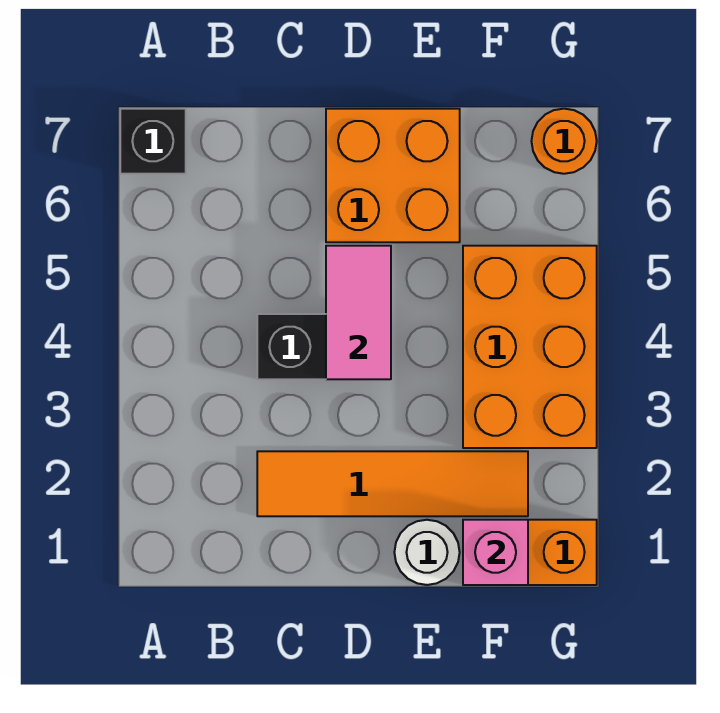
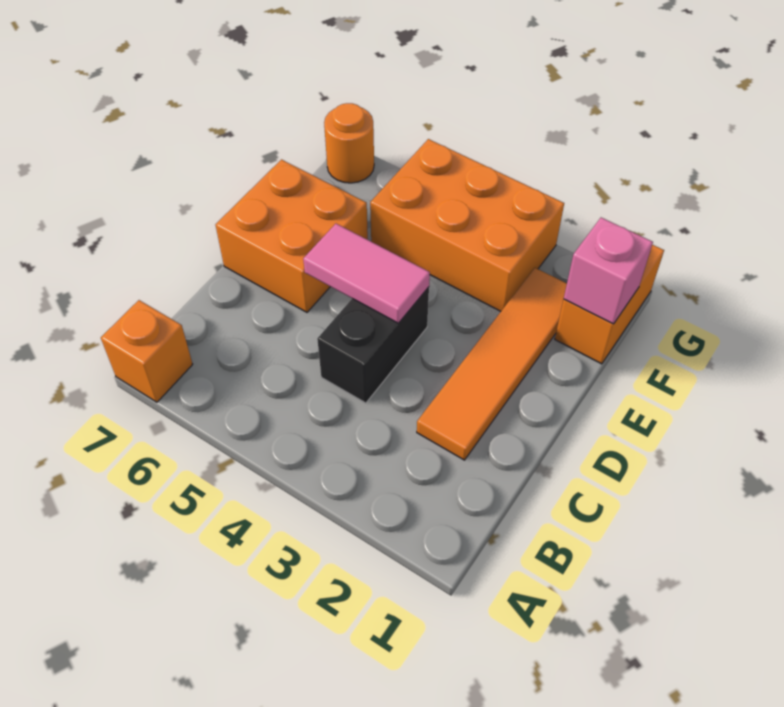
black 1x1 brick [120,109,186,174] -> orange 1x1 brick [101,300,193,402]
white 1x1 round brick [394,520,460,585] -> none

